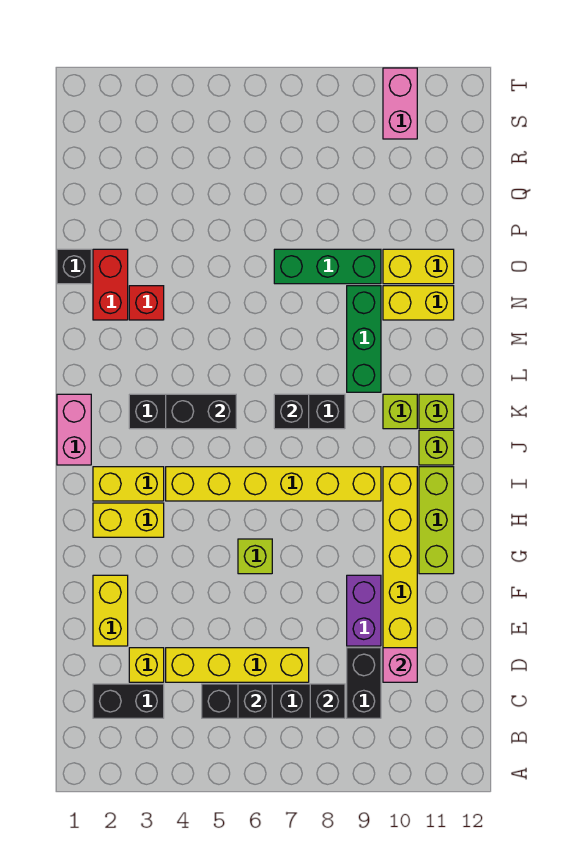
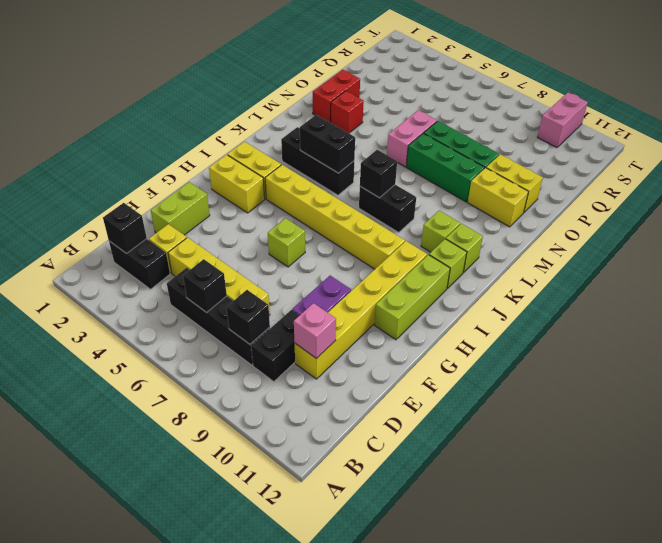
yellow 1x2 brick [93,575,128,646] -> lime 1x2 brick [151,182,210,235]
pink 1x2 brick [57,394,91,465] -> pink 1x2 brick moved to [387,110,437,167]
green 1x3 brick [347,286,381,392] -> green 1x3 brick turned to [406,133,484,202]
black 1x1 brick [57,249,91,284] -> black 1x1 brick moved to [103,203,147,253]

